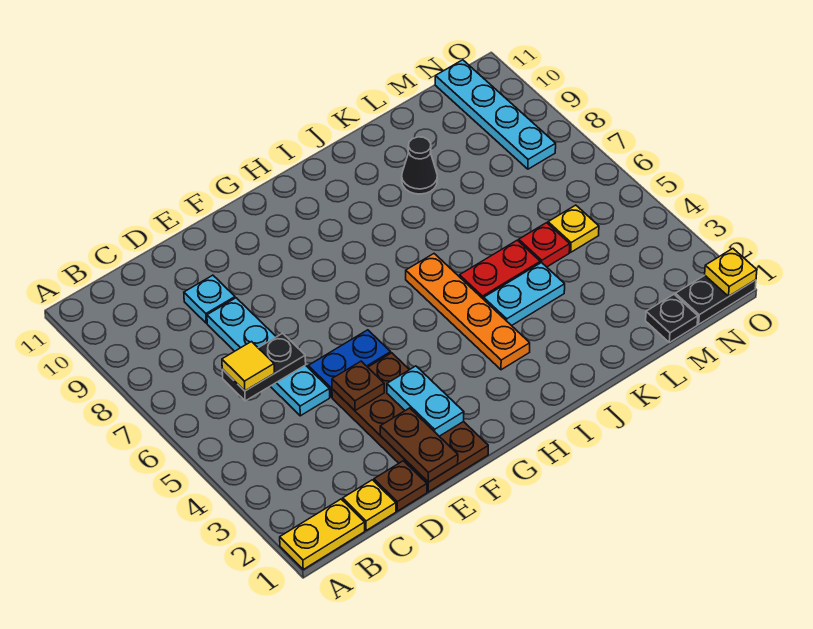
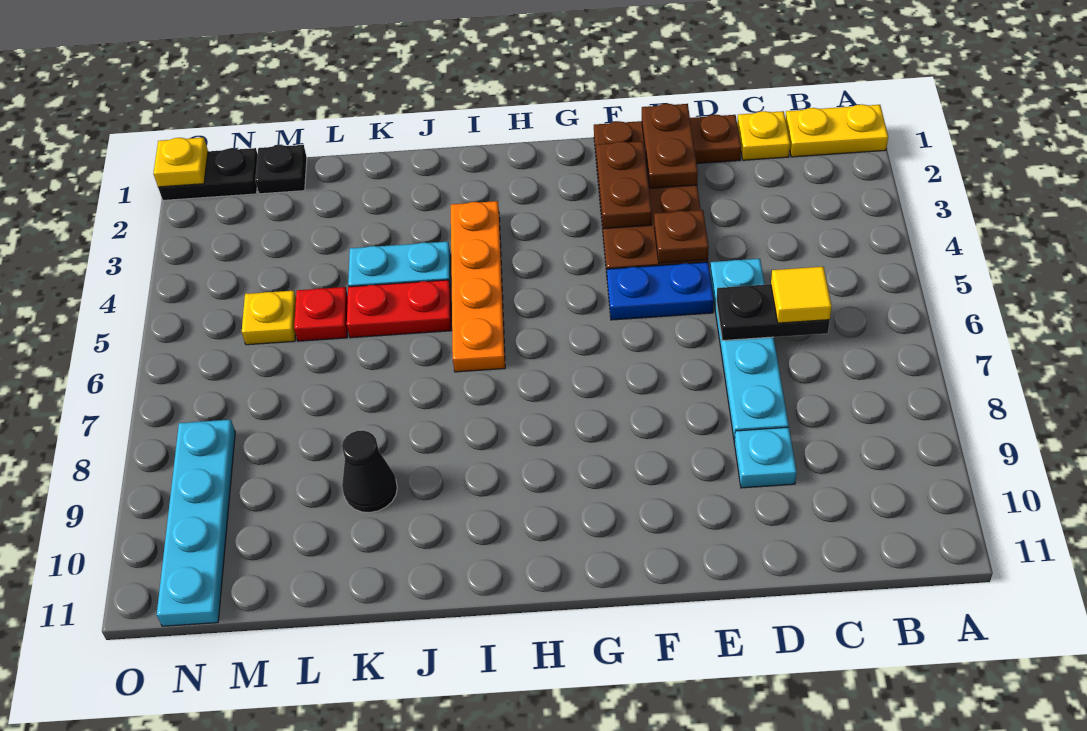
cyan 1x2 plate [387,366,464,436] -> brown 1x2 plate [596,141,652,229]

